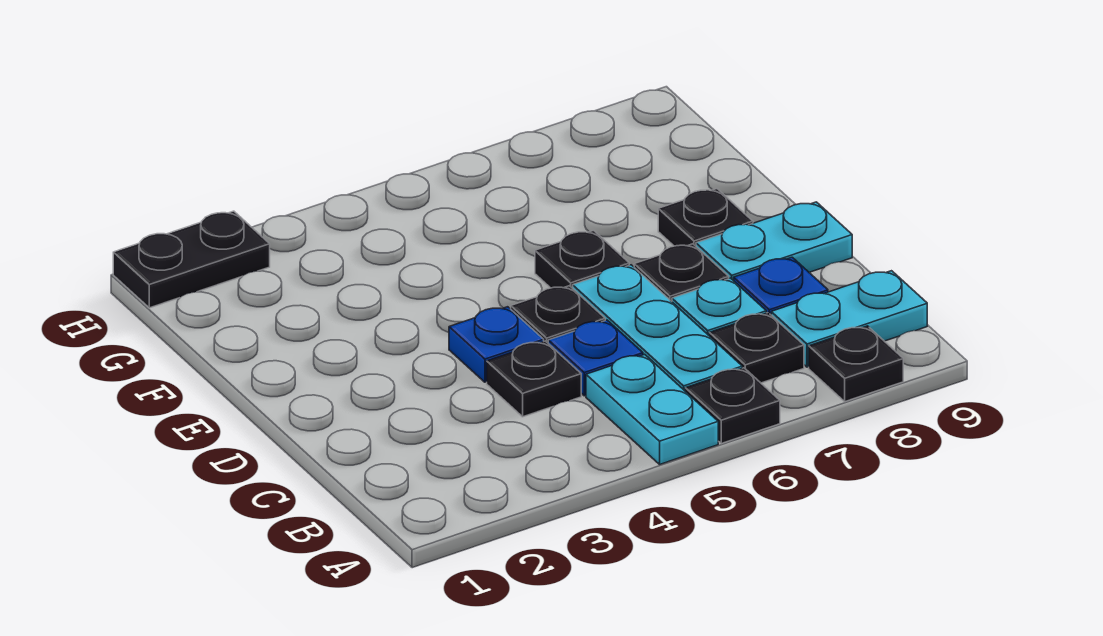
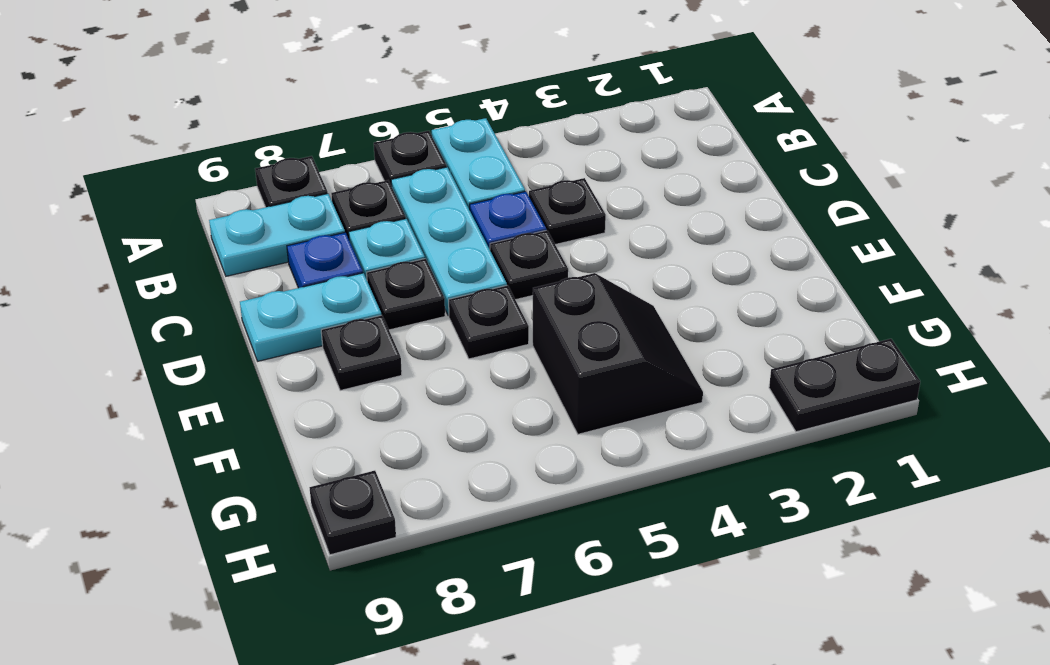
blue 1x1 plate [449,307,544,382] -> none
none -> black 2x2 slope [533,273,703,434]
none -> black 1x1 plate [310,471,396,555]

